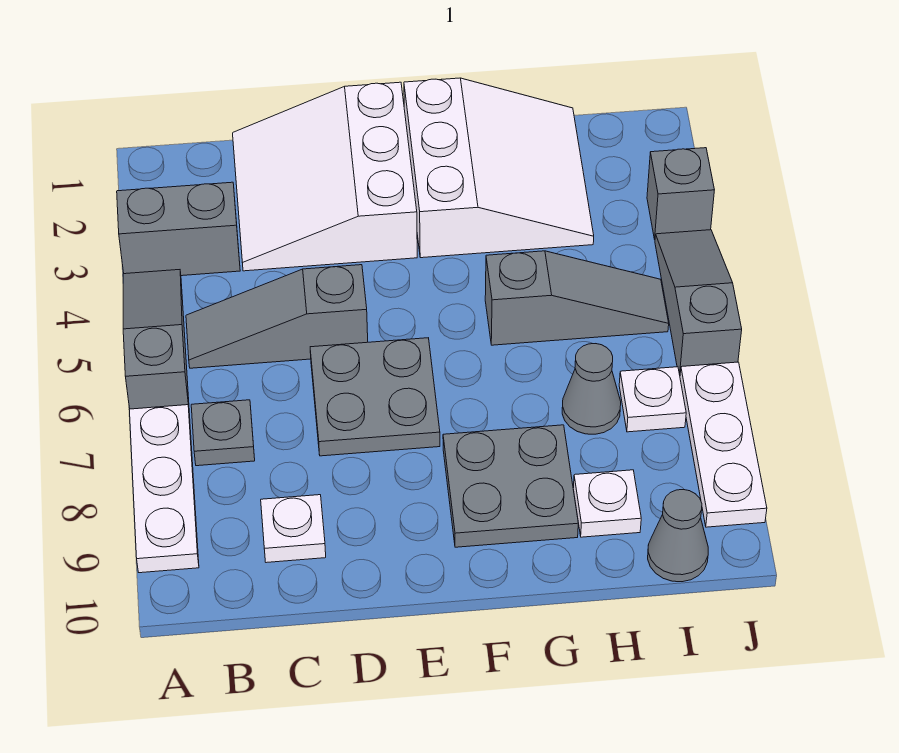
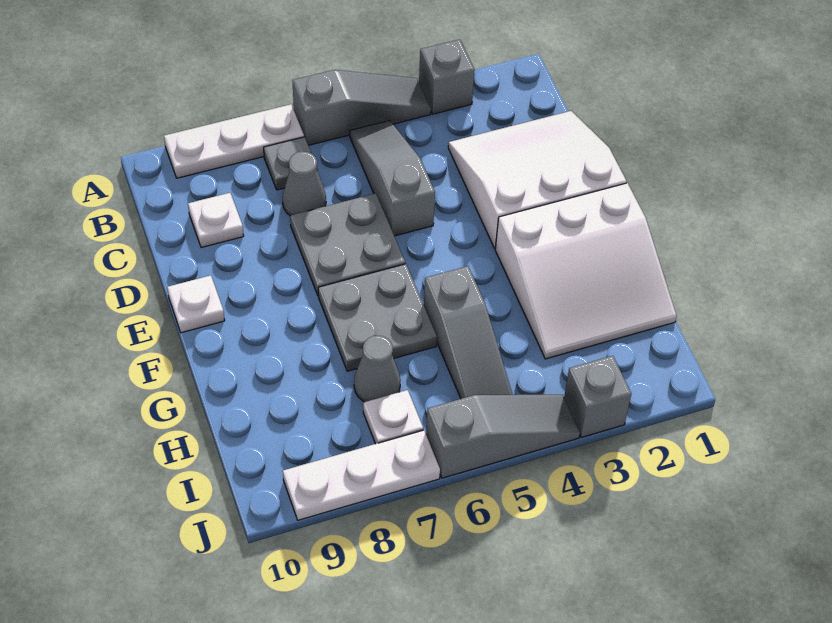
grey 1x2 brick [117,182,240,276] -> grey 1x1 brick [419,39,475,114]
grey 2x2 plate [443,425,578,547] -> grey 2x2 plate moved to [318,264,437,371]
white 1x1 plate [573,470,641,537] -> white 1x1 plate moved to [167,275,225,333]
grey 1x1 cone [648,490,708,582] -> grey 1x1 cone moved to [282,151,326,215]

